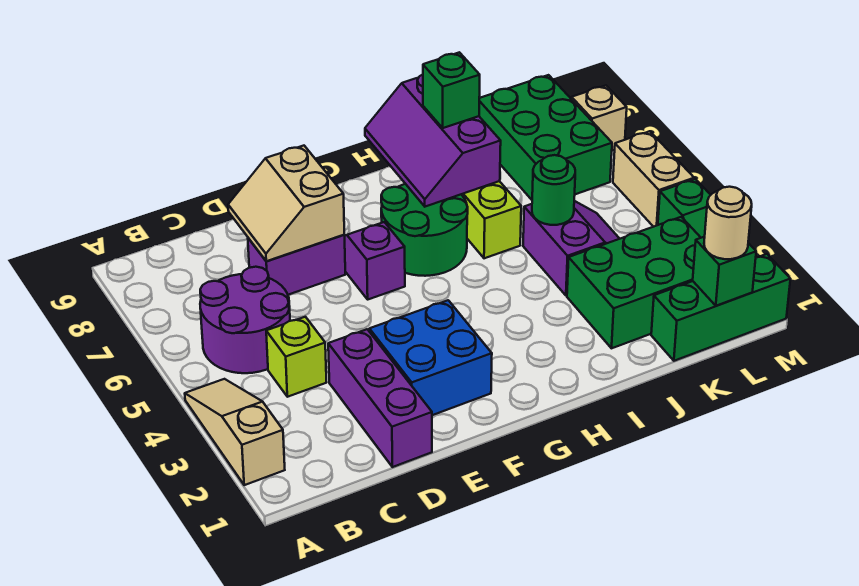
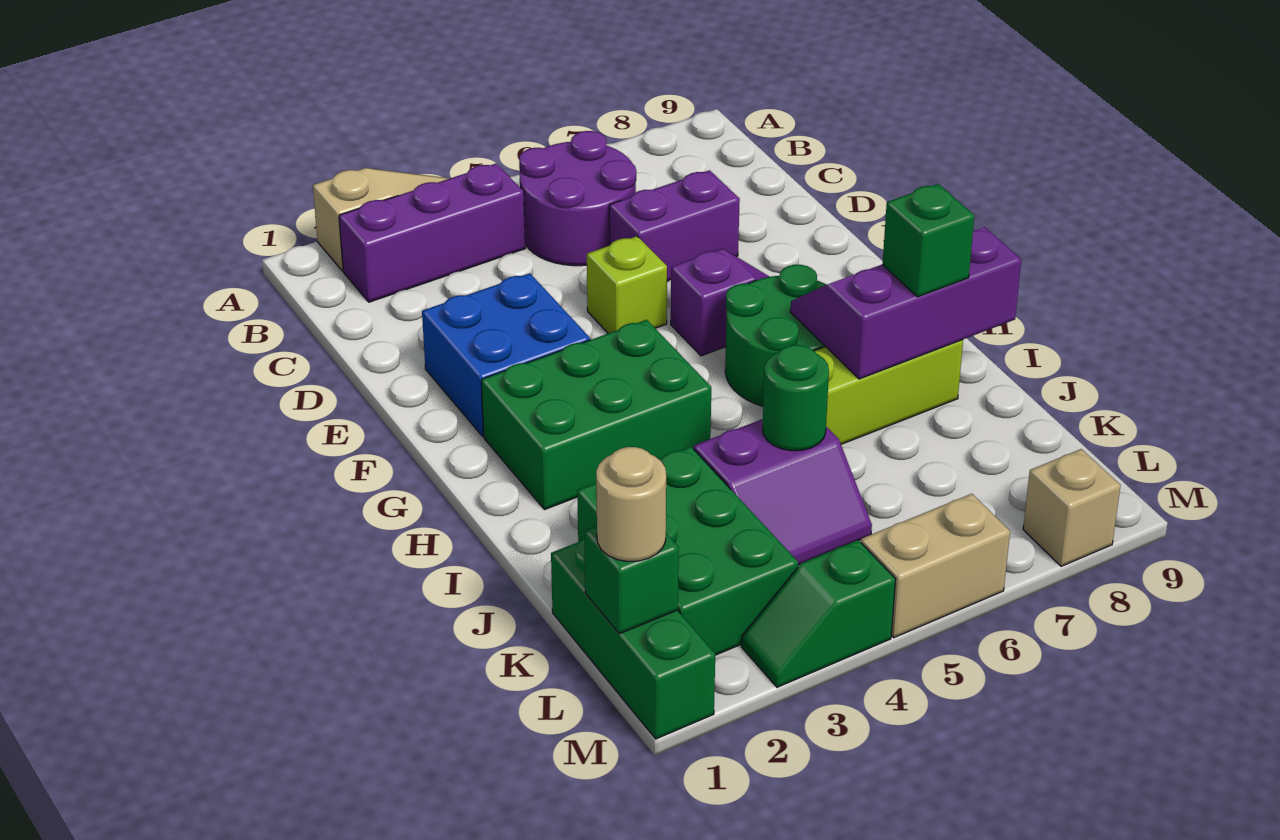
lime 1x1 brick [266,317,327,397] -> lime 1x1 brick moved to [587,236,667,333]
purple 1x3 brick [328,329,432,467] -> purple 1x3 brick moved to [339,163,525,302]
purple 1x2 brick [248,235,345,295] -> purple 1x2 brick turned to [609,170,740,281]
tan 2x2 slope [228,146,344,261] -> none
green 2x3 brick [479,75,612,200] -> green 2x3 brick moved to [481,320,711,510]

